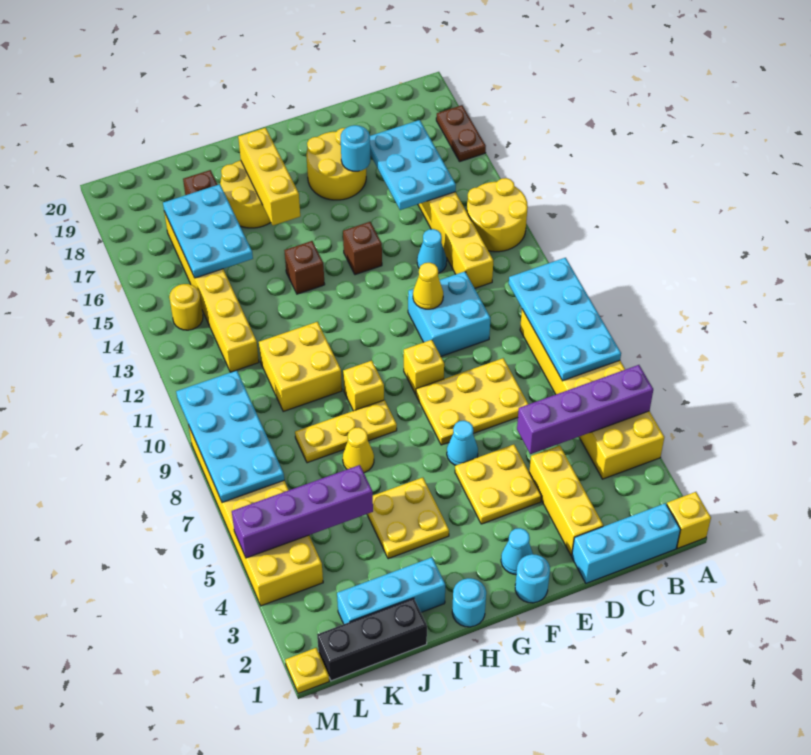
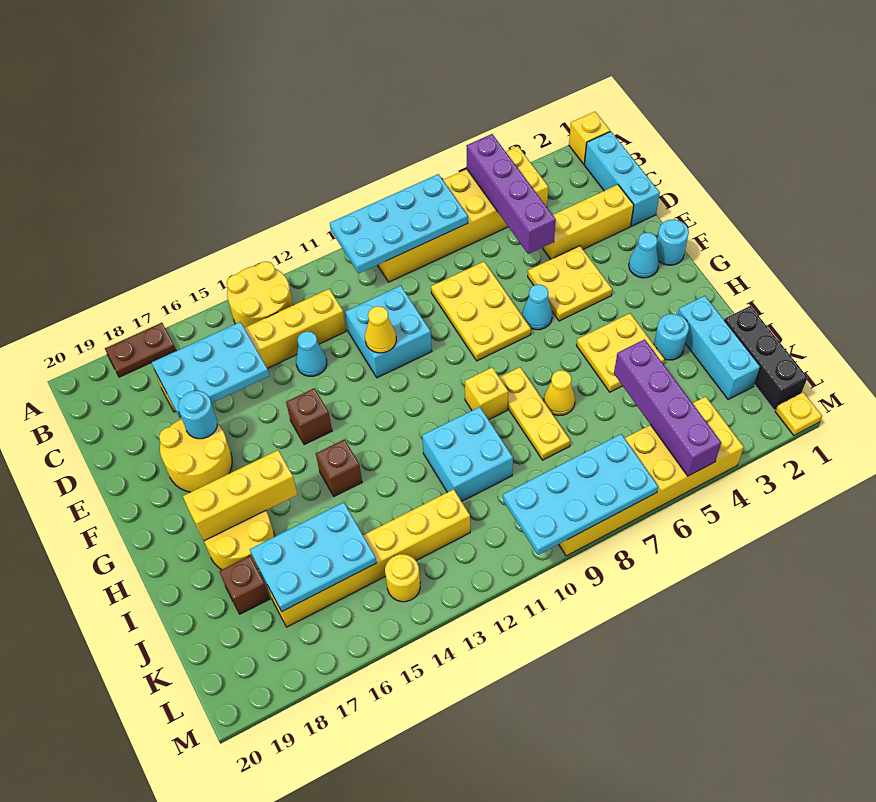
yellow 1x1 brick [404,340,444,394] -> none
cyan 1x1 round brick [452,578,486,627] -> cyan 1x1 round brick moved to [654,314,689,360]
yellow 2x2 brick [259,322,342,411] -> cyan 2x2 brick [422,407,513,501]

